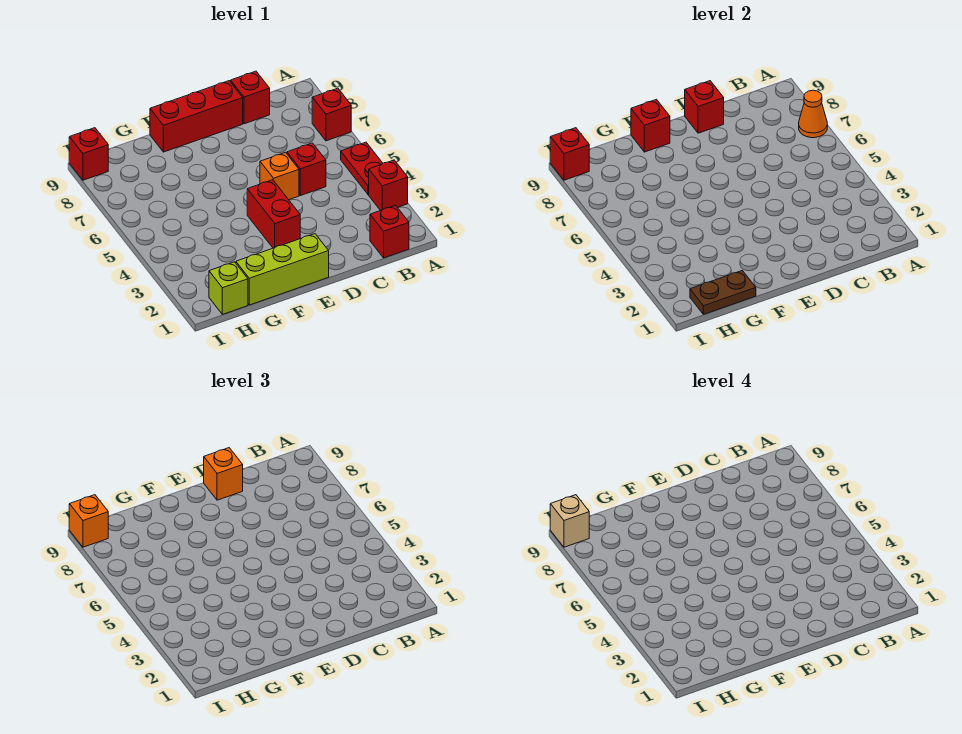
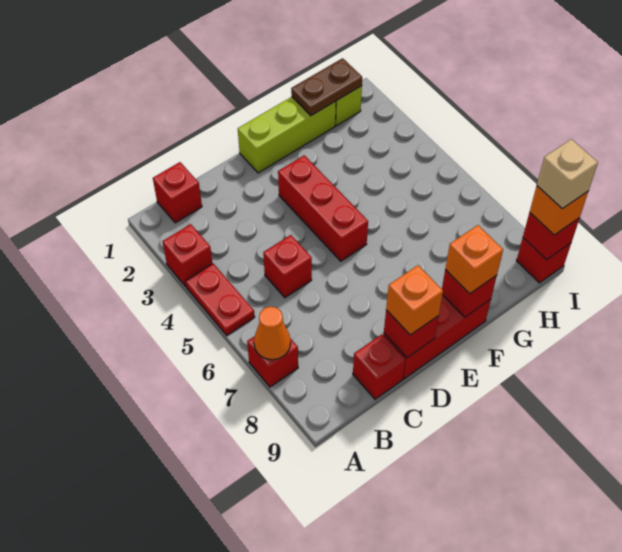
orange 1x1 brick [260,152,299,200] -> orange 1x1 brick moved to [445,225,503,294]
red 1x2 brick [247,180,300,248] -> red 1x3 brick [278,155,368,261]

